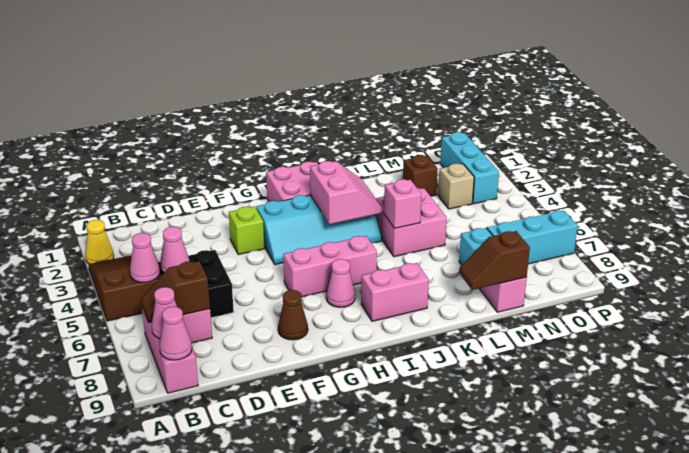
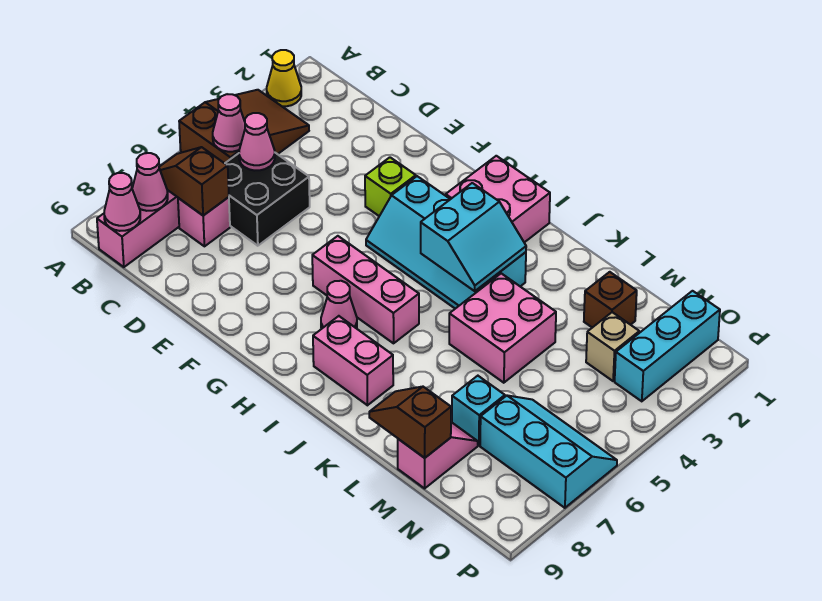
brown 1x1 cone [278,290,308,340] -> none
pink 2x2 slope [310,161,382,224] -> cyan 2x2 slope [421,183,526,291]
pink 1x1 brick [384,179,422,228] -> none

